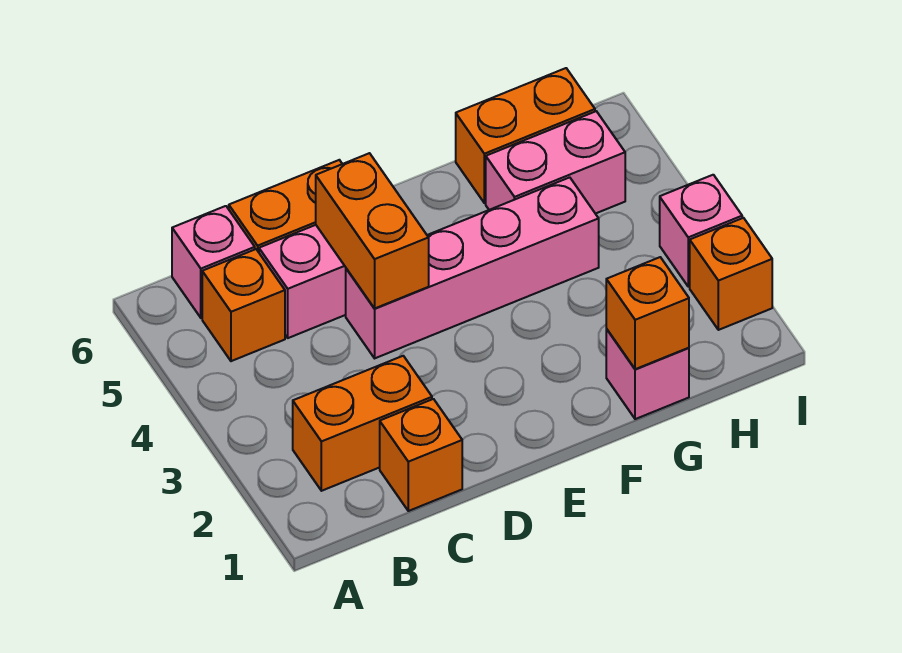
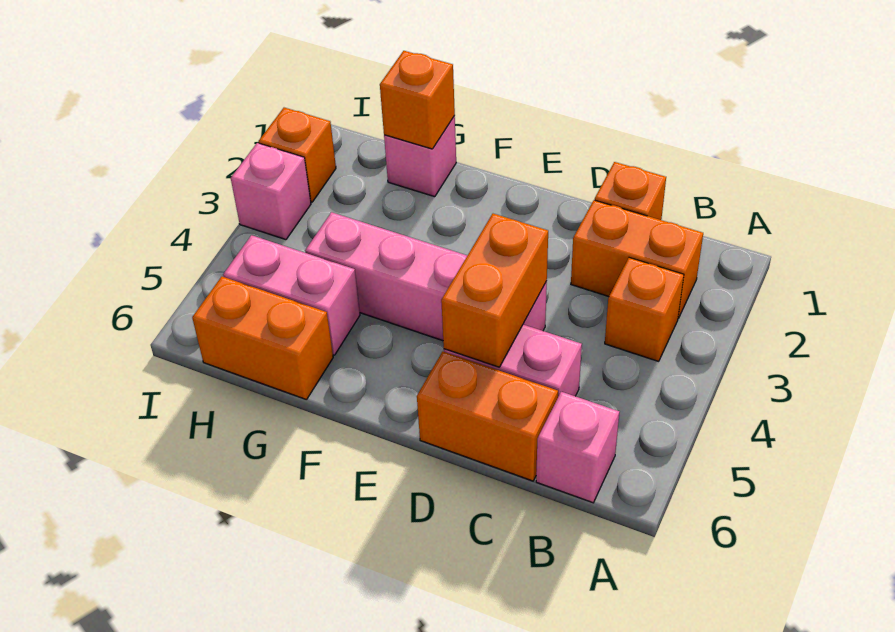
orange 1x1 brick [202,249,285,361] -> orange 1x1 brick moved to [605,258,684,361]

